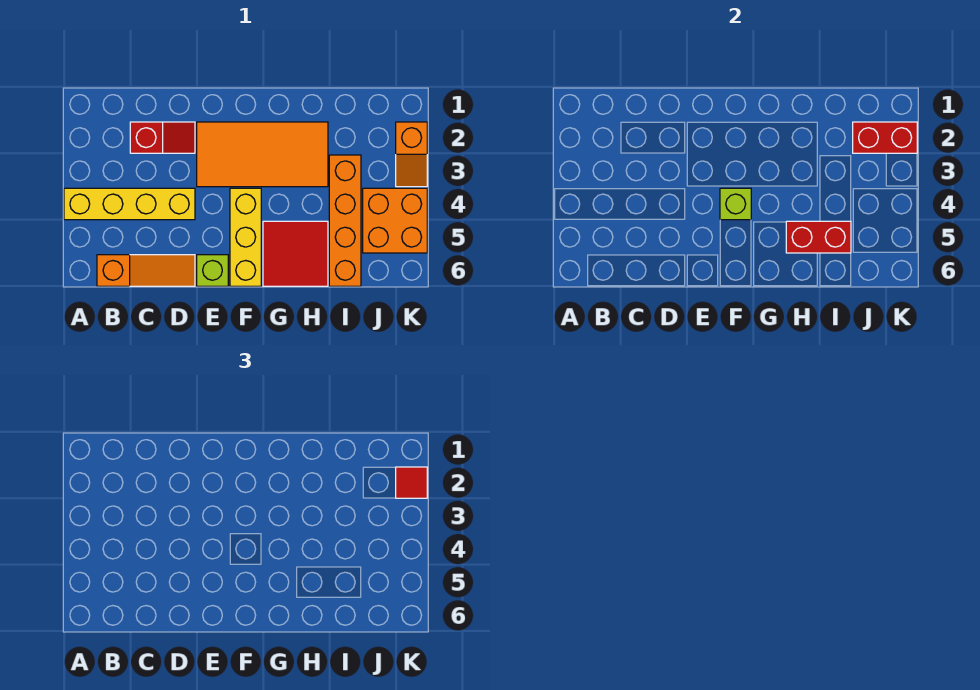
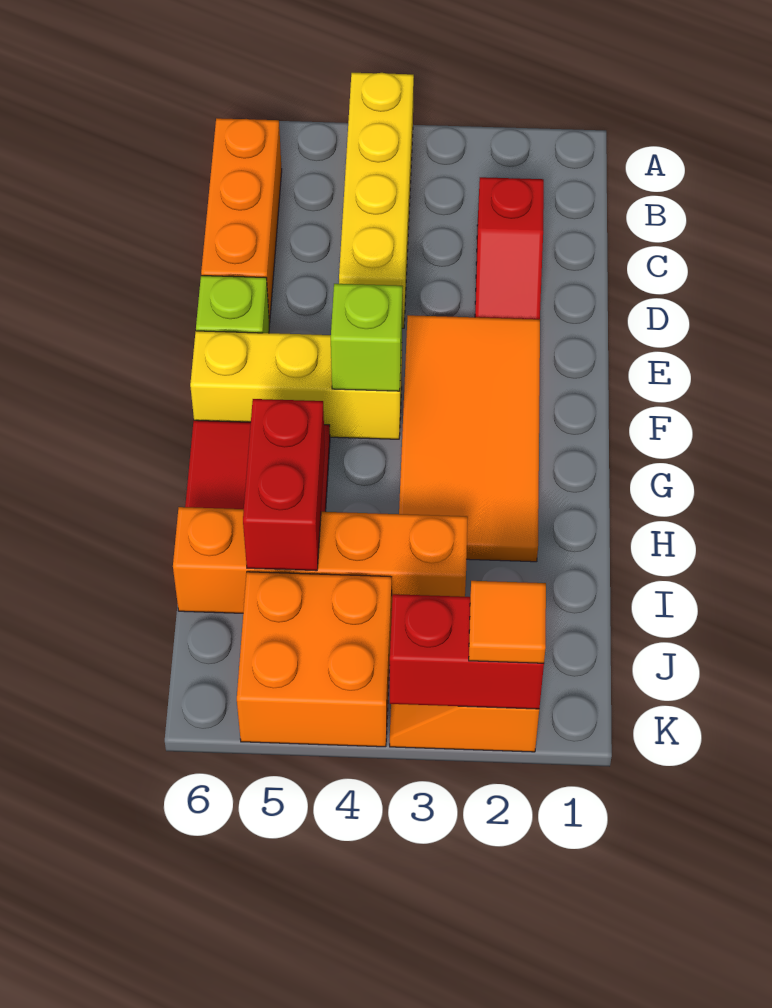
orange 1x3 slope [97,255,195,286] -> orange 1x3 brick [201,118,282,324]
red 1x2 brick [853,122,917,153] -> red 1x2 brick turned to [390,594,544,709]
red 1x1 tile [396,467,427,498] -> orange 1x1 tile [469,581,546,663]

